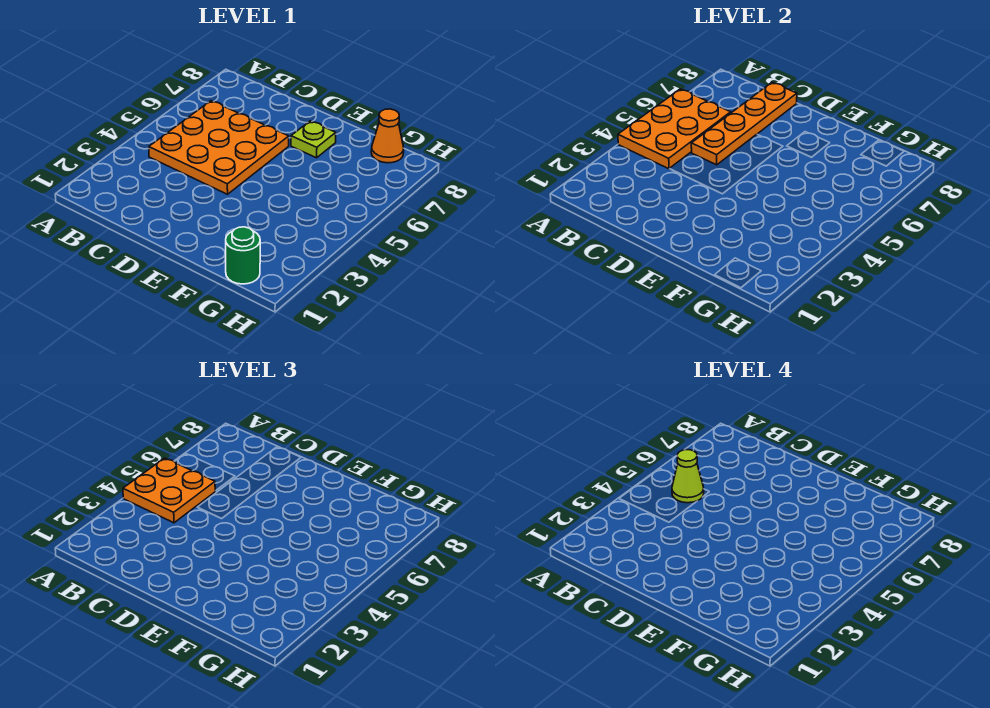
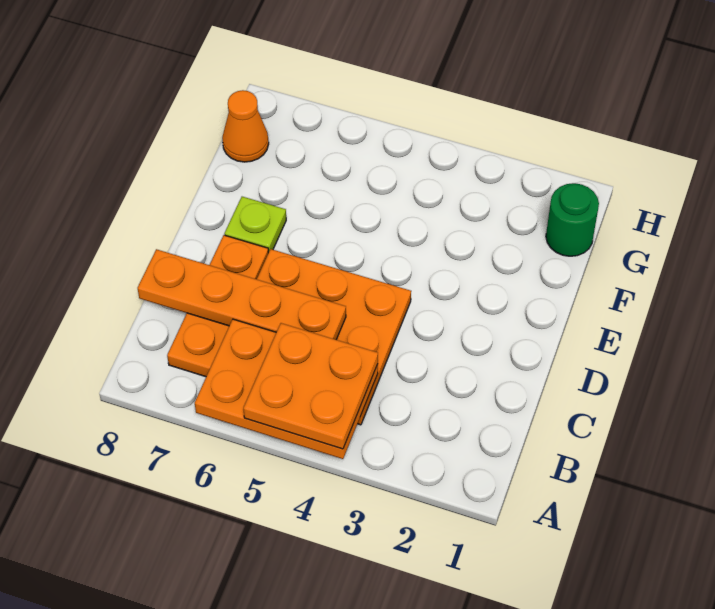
lime 1x1 cone [672,450,704,503] -> none
none -> orange 1x3 plate [167,235,268,377]

